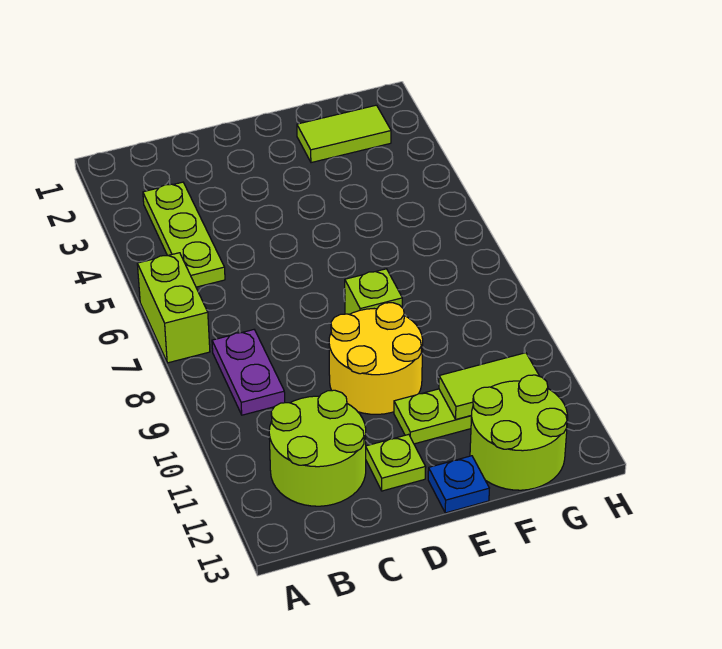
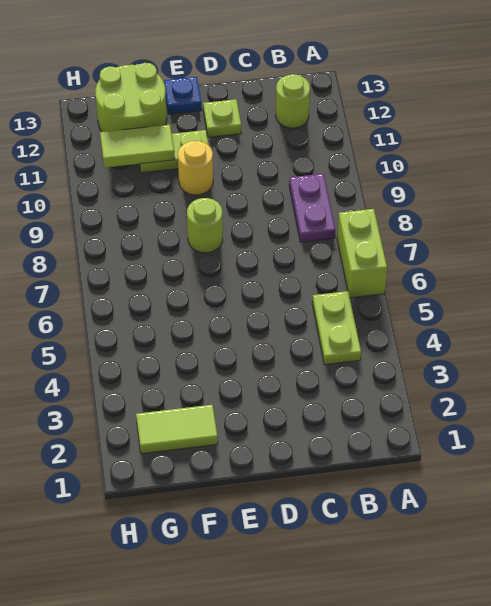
lime 1x3 plate [143,182,225,287] -> lime 1x2 plate [312,291,361,365]
lime 2x2 round brick [269,390,366,506] -> lime 1x1 round brick [276,74,310,128]
yellow 2x2 round brick [329,303,423,414] -> yellow 1x1 round brick [178,141,213,195]
lime 1x1 brick [345,269,402,314] -> lime 1x1 round brick [187,198,223,253]

